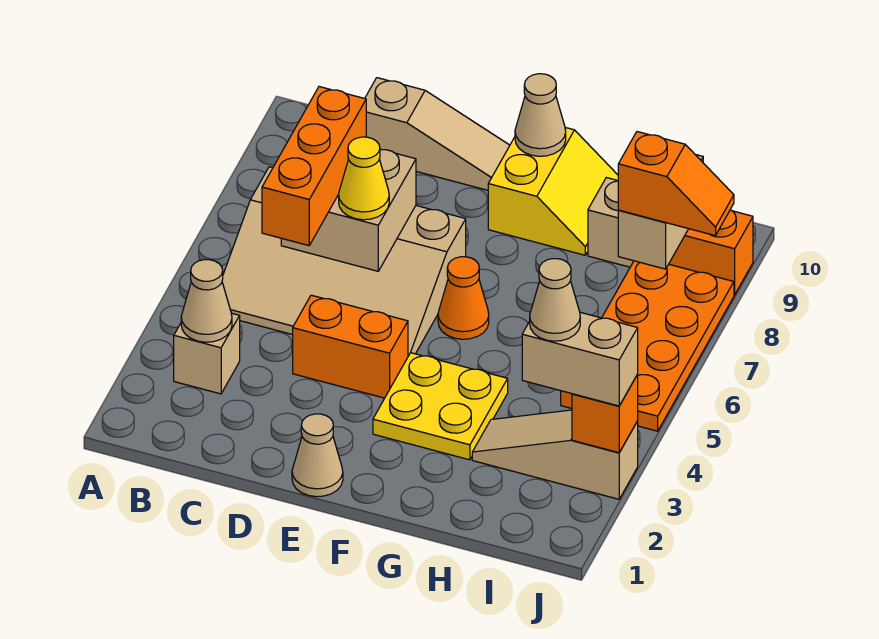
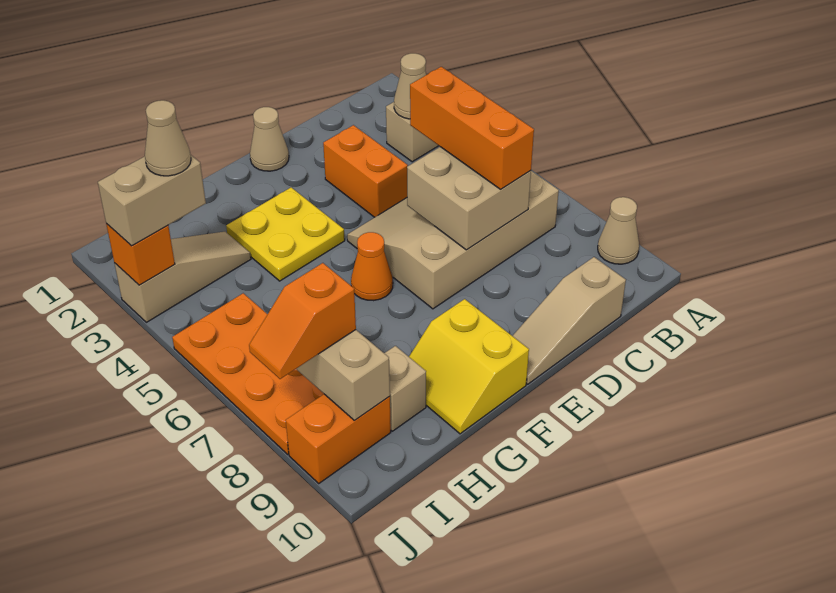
orange 1x2 brick [293,295,408,398] -> orange 1x2 brick turned to [323,125,408,217]
yellow 1x1 cone [339,137,389,220] -> none
tan 1x1 cone [515,74,566,156] -> tan 1x1 cone moved to [598,197,639,264]

